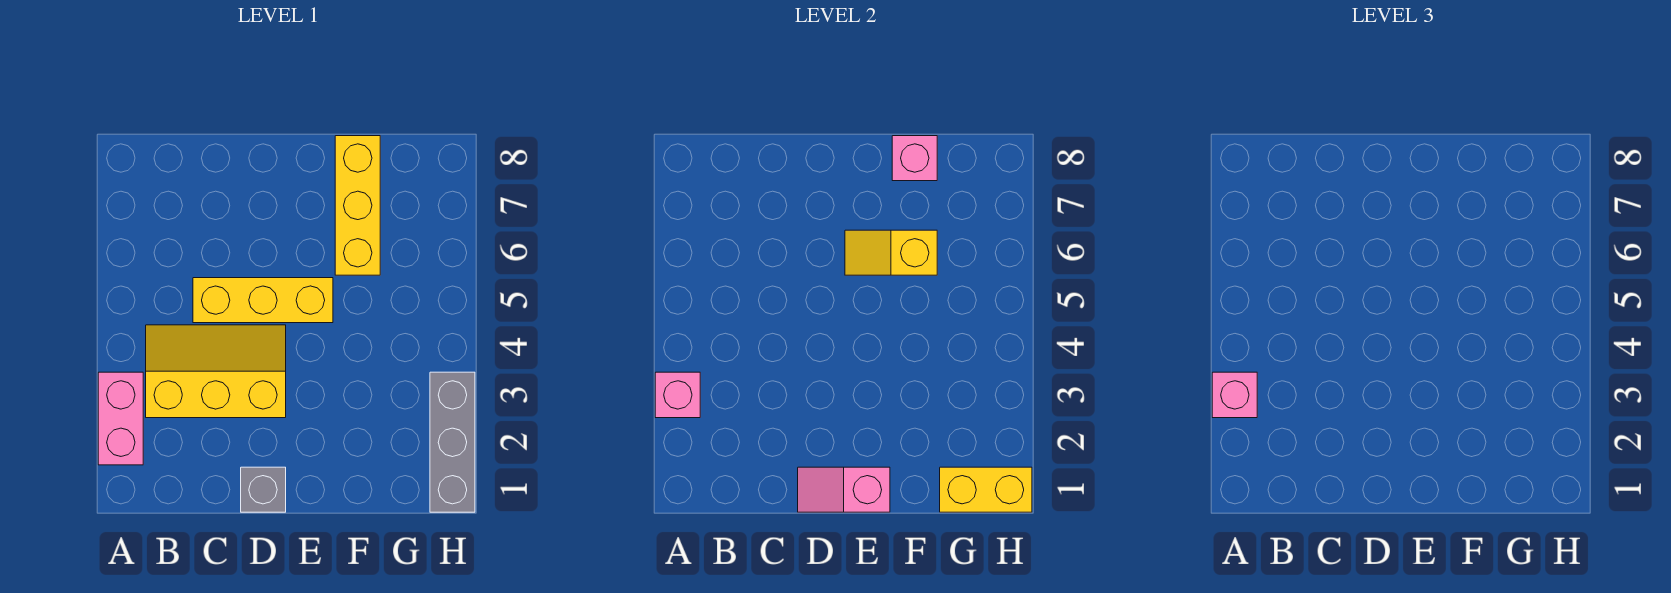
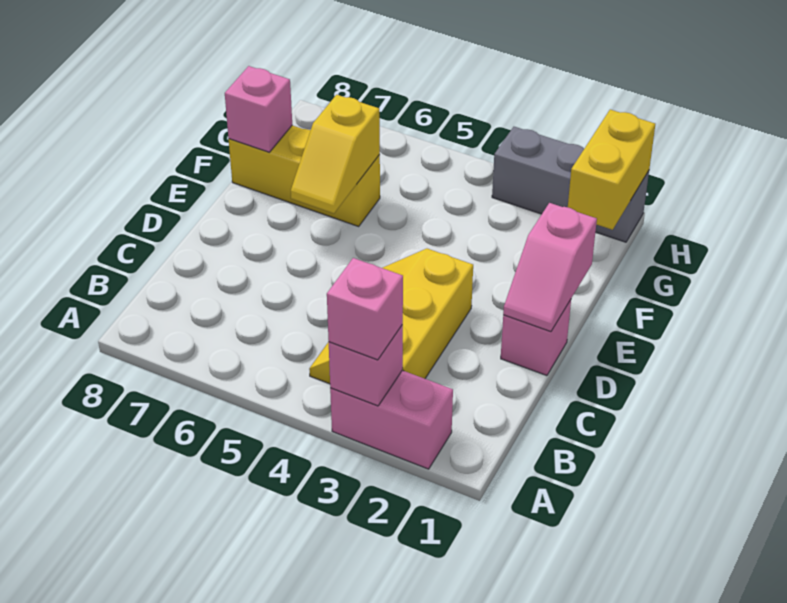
yellow 1x3 brick [193,278,333,323] -> none
grey 1x1 brick [241,467,286,512] -> pink 1x1 brick [501,300,571,376]

